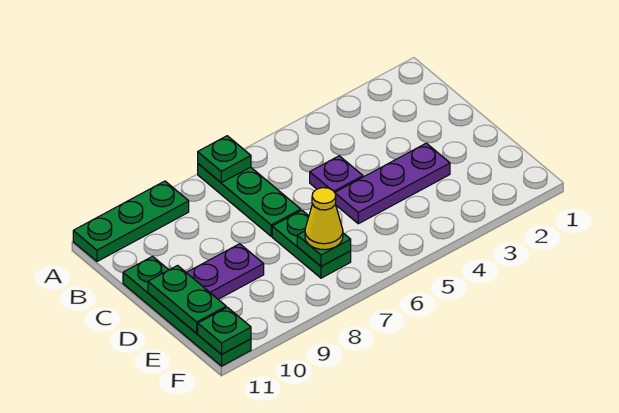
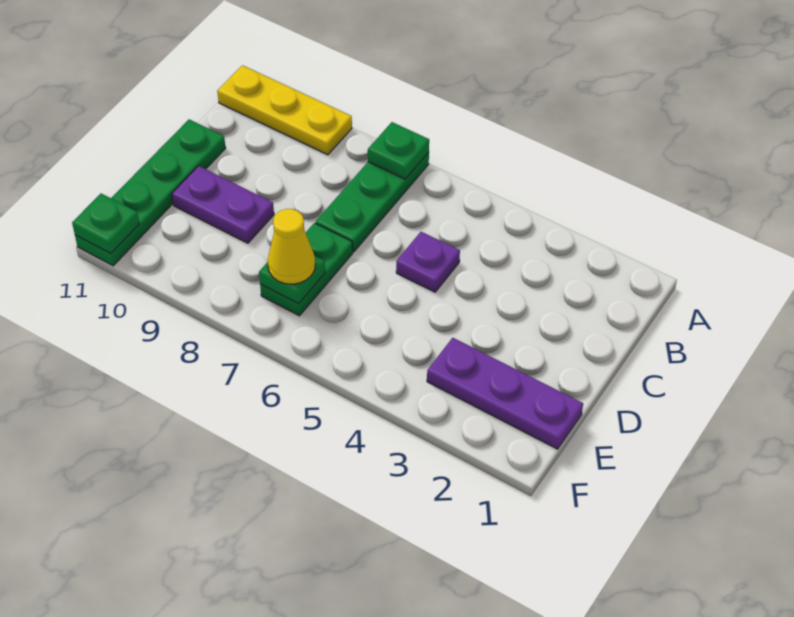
green 1x3 plate [73,181,189,261] -> yellow 1x3 plate [217,65,352,155]
purple 1x3 plate [335,143,450,224] -> purple 1x3 plate moved to [427,338,583,449]
green 1x2 plate [148,266,226,333] -> none

